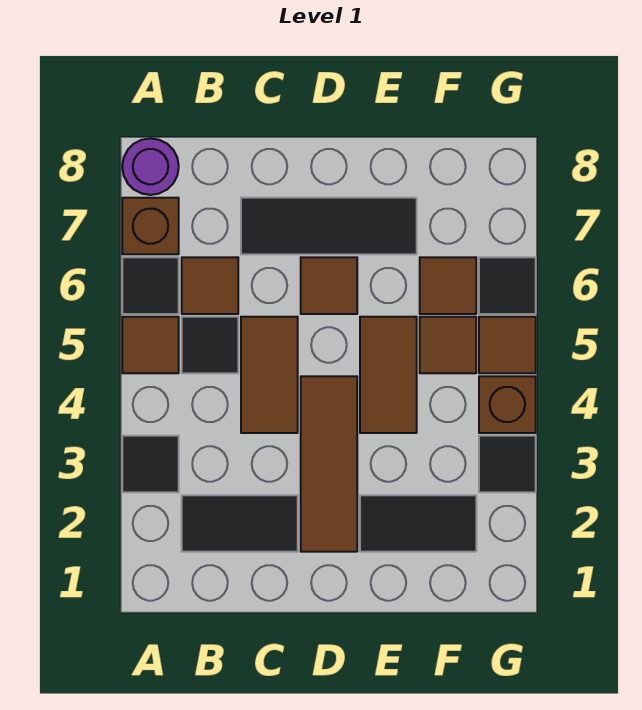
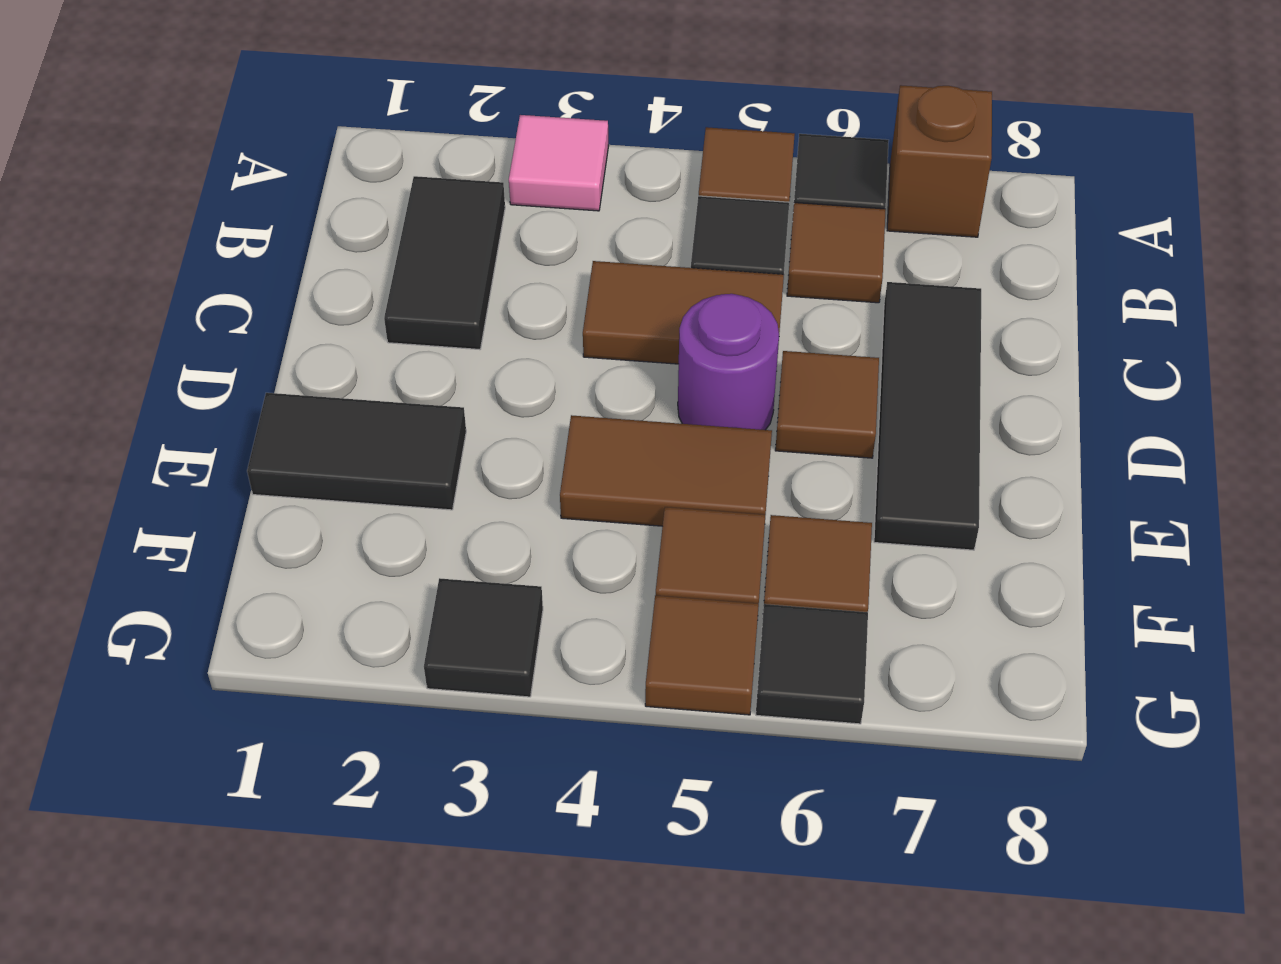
black 1x1 tile [122,436,179,492] -> pink 1x1 tile [509,115,608,211]
purple 1x1 round brick [122,138,179,195] -> purple 1x1 round brick moved to [678,294,779,430]
brown 1x3 tile [301,376,357,552] -> none
black 1x2 tile [360,495,476,552] -> black 1x2 tile turned to [247,393,466,510]
brown 1x1 brick [479,376,536,433] -> none

